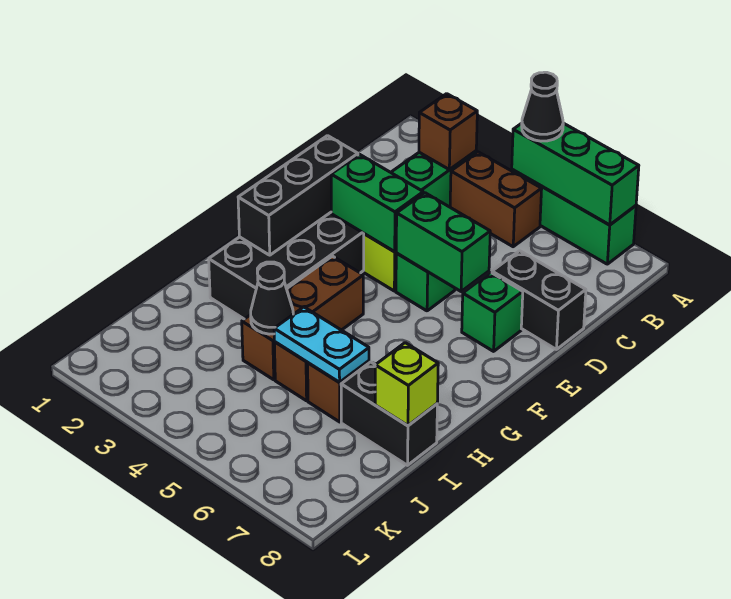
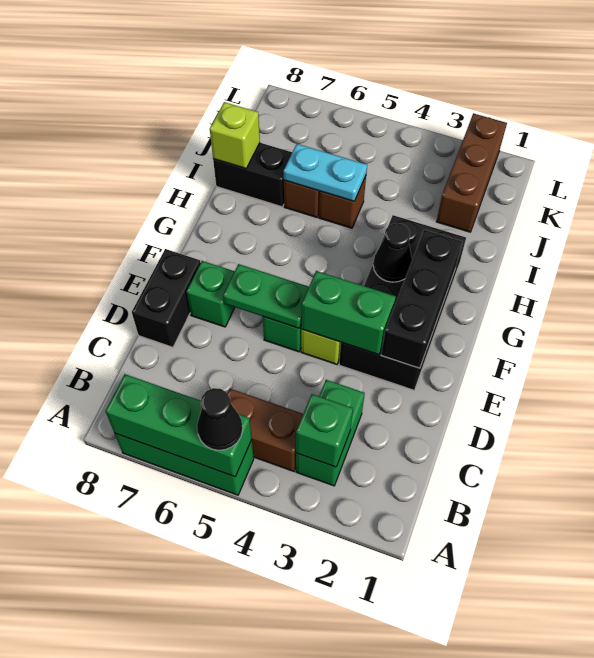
brown 1x1 brick [419,94,477,170] -> green 1x1 brick [296,394,353,467]
black 1x2 brick [492,251,586,350] -> black 1x2 brick turned to [132,249,200,347]
green 1x2 brick [396,193,490,291] -> green 1x2 plate [223,264,309,328]
brown 1x3 brick [242,256,363,380] -> brown 1x3 brick moved to [436,113,507,232]
black 1x1 cone [251,264,293,334] -> black 1x1 cone moved to [373,223,412,282]

